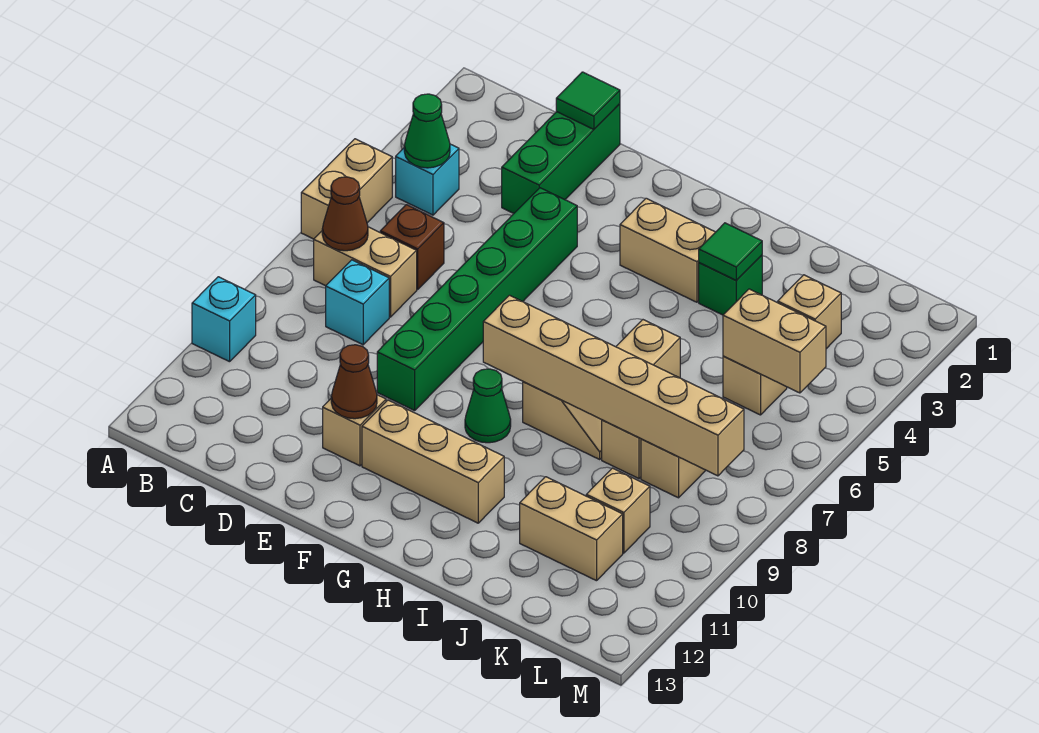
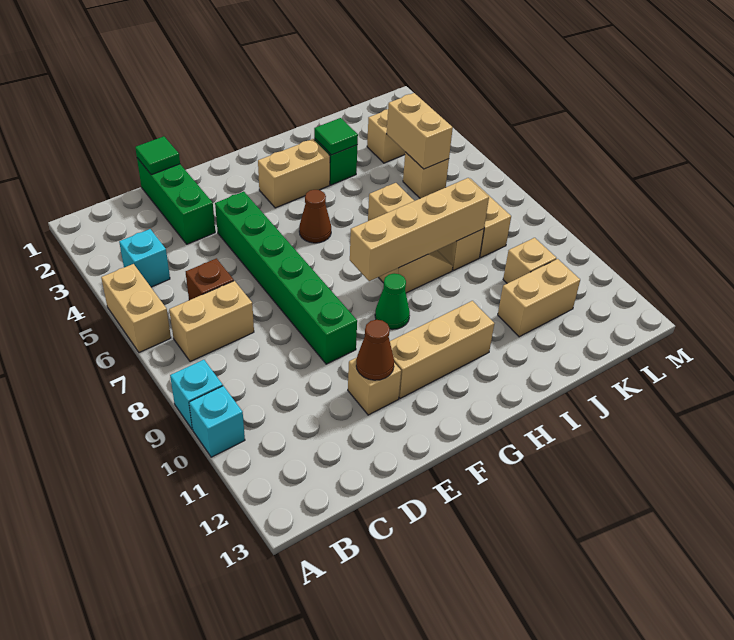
green 1x1 cone [404,94,450,168] -> none
brown 1x1 cone [322,177,368,251] -> brown 1x1 cone moved to [299,190,331,243]
cyan 1x1 brick [326,260,389,345] -> cyan 1x1 brick moved to [170,360,223,430]
tan 1x6 brick [483,295,744,476] -> tan 1x4 brick [350,178,489,281]
tan 1x2 brick [723,289,826,393] -> tan 1x2 brick turned to [387,93,453,169]

